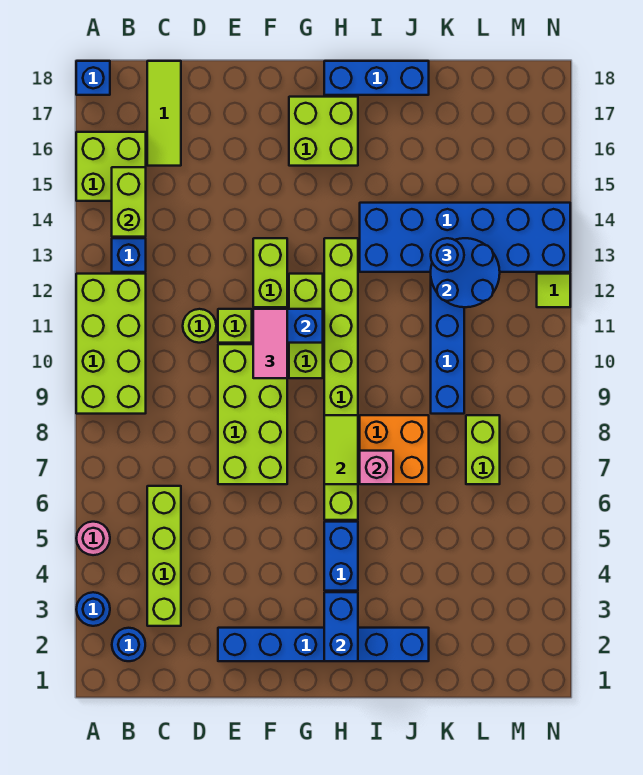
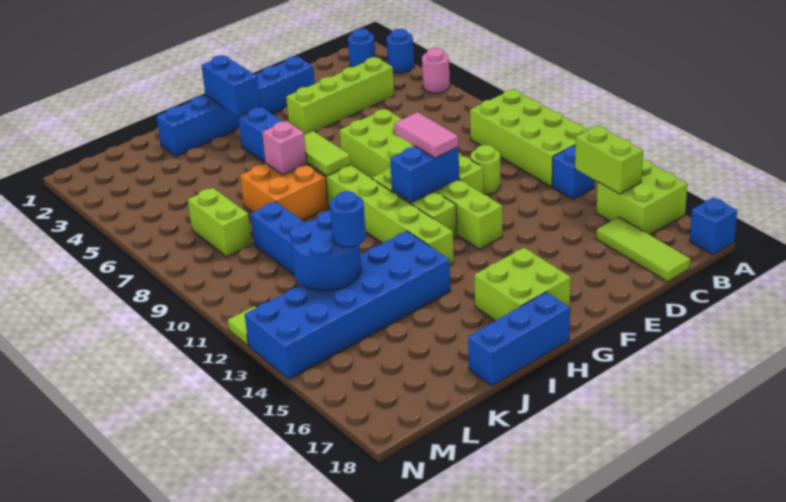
lime 1x4 brick [147,486,181,626] -> lime 1x4 brick turned to [286,57,394,135]

